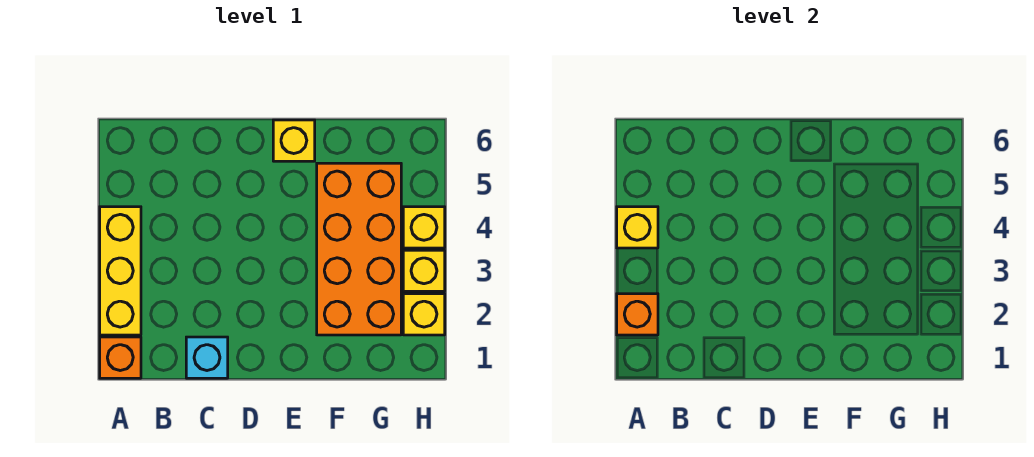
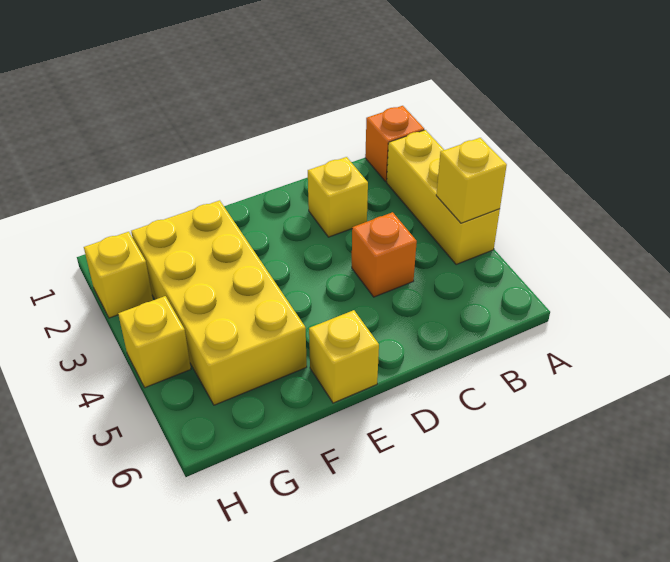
orange 1x1 brick [617,294,658,335] -> orange 1x1 brick moved to [352,212,417,297]
cyan 1x1 brick [186,337,228,378] -> none
orange 2x4 brick [317,163,401,335] -> yellow 2x4 brick [131,200,307,405]
yellow 1x1 brick [403,250,445,291] -> yellow 1x1 brick moved to [307,157,368,237]

